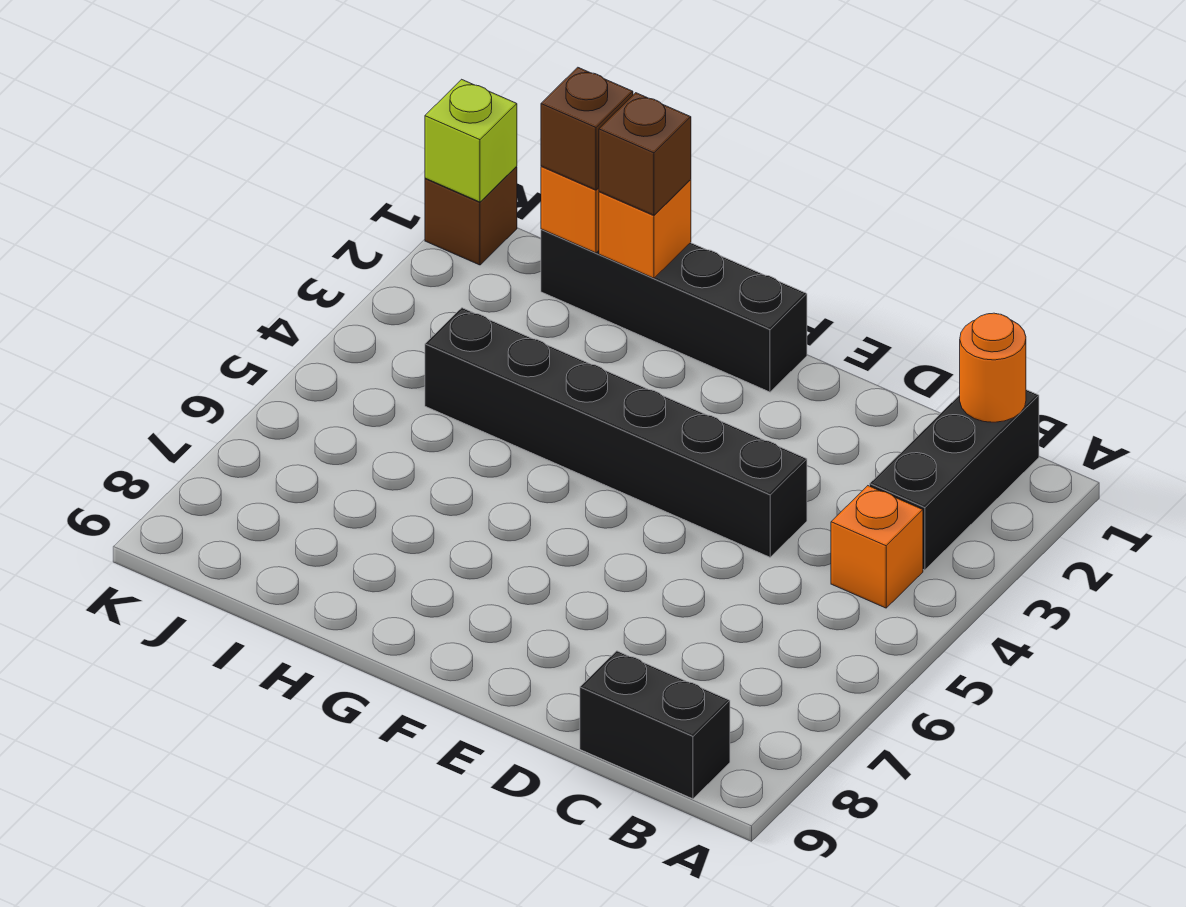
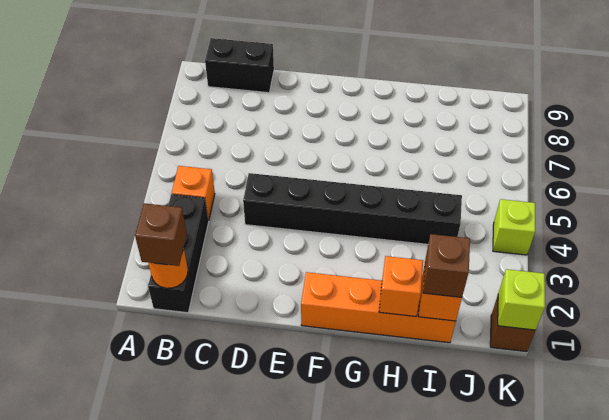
black 1x4 brick [541,229,807,392] -> orange 1x4 brick [301,272,456,343]
brown 1x1 brick [599,93,691,215] -> brown 1x1 brick moved to [135,203,187,266]
none -> lime 1x1 brick [493,199,535,255]

